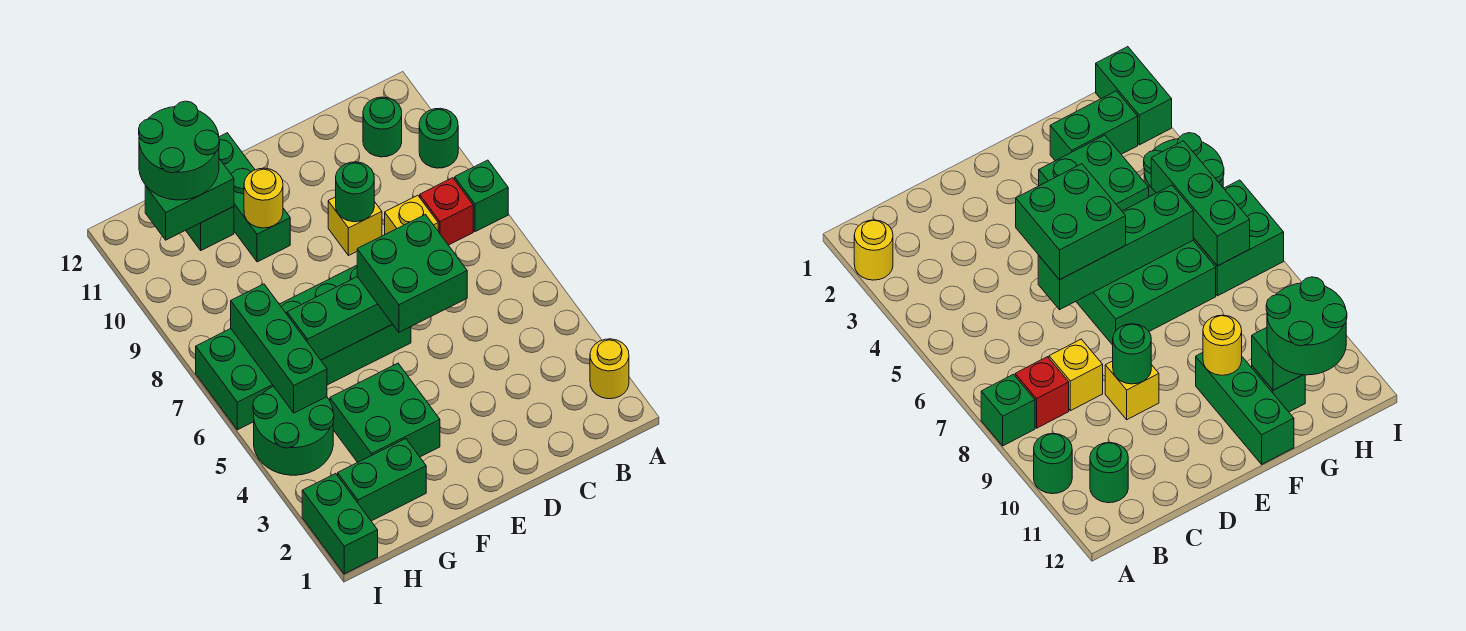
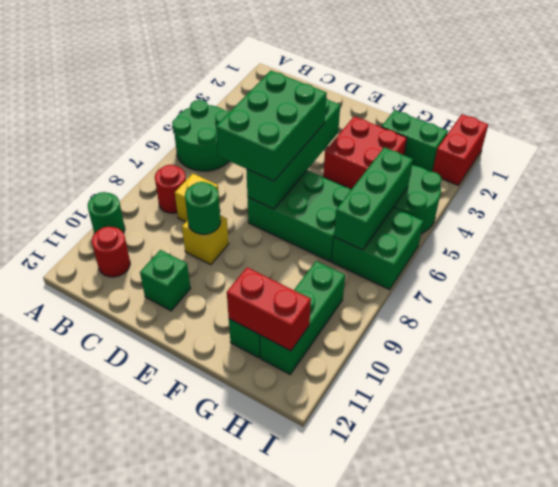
yellow 1x1 round brick [590,339,629,399] -> none
green 1x1 brick [455,160,508,232] -> green 1x1 brick moved to [140,250,191,311]
red 1x1 brick [420,178,473,245] -> red 1x1 round brick [155,165,186,213]
green 1x1 round brick [363,97,402,157] -> red 1x1 round brick [92,227,130,277]
green 2x2 brick [357,215,467,332] -> green 2x3 brick [216,71,327,181]
green 1x4 brick [287,277,392,360] -> green 1x4 brick turned to [246,99,340,209]
green 2x2 brick [330,363,440,462] -> red 2x2 brick [323,117,407,189]
green 1x3 brick [219,133,290,262] -> green 1x3 brick moved to [260,261,345,374]
yellow 1x1 round brick [244,168,283,228] -> none
green 1x2 brick [145,159,234,240] -> red 1x2 brick [227,267,311,351]
green 2x2 round brick [139,101,220,200] -> green 2x2 round brick moved to [172,100,230,171]
green 1x2 brick [302,474,378,574] -> red 1x2 brick [432,114,488,185]

